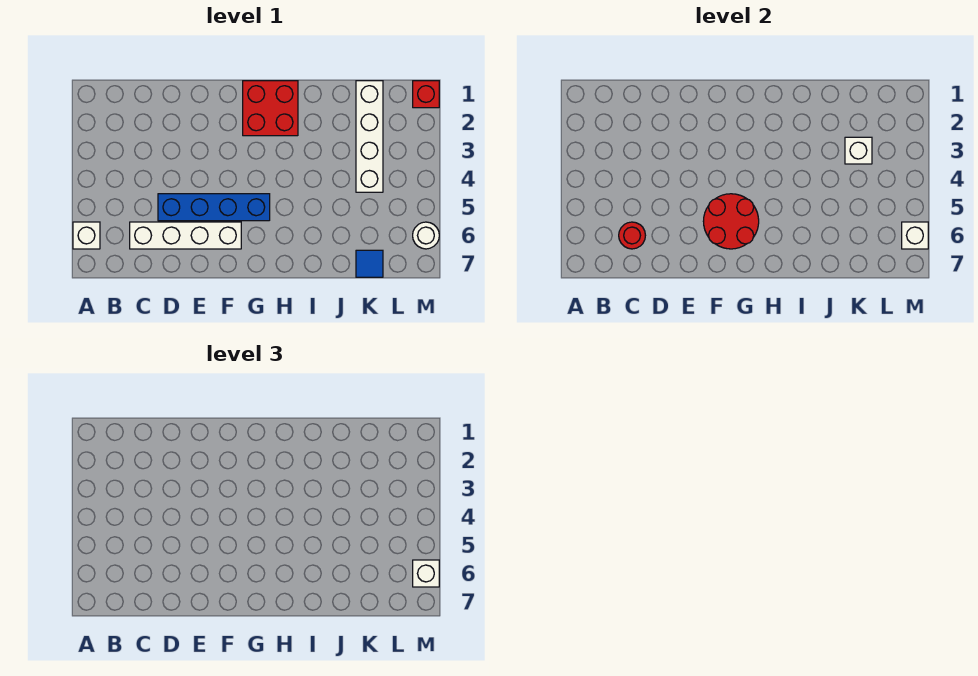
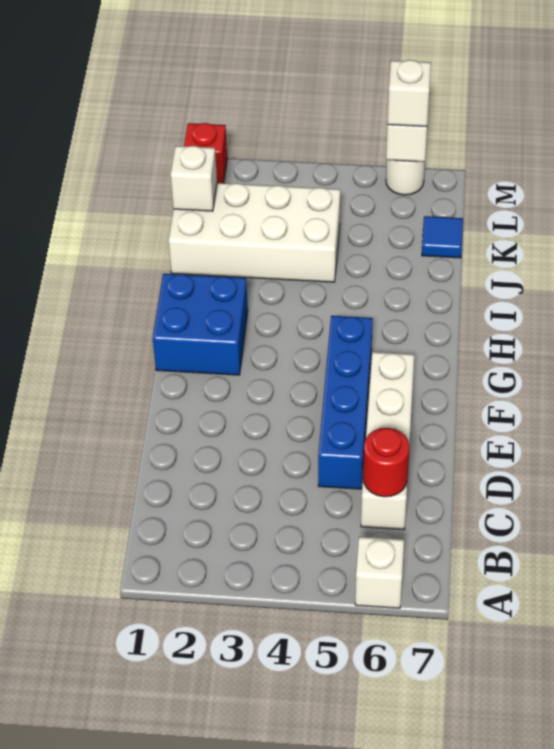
red 2x2 round brick [703,194,759,249] -> none
red 2x2 brick [243,81,298,136] -> blue 2x2 brick [153,274,248,375]
white 1x4 brick [356,81,383,192] -> white 2x4 brick [169,183,340,282]
white 1x1 brick [845,137,872,164] -> white 1x1 brick moved to [171,146,217,211]

